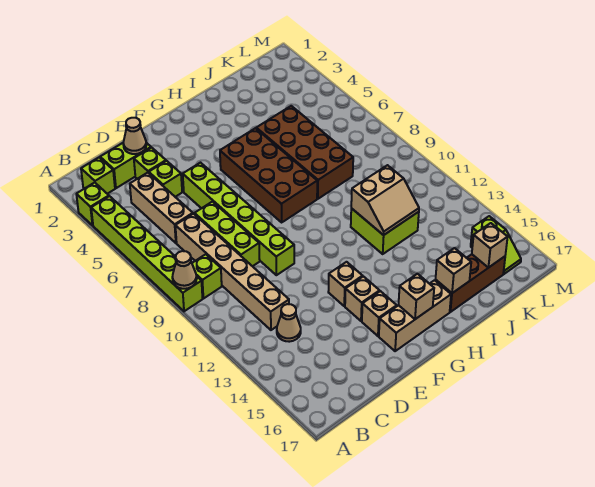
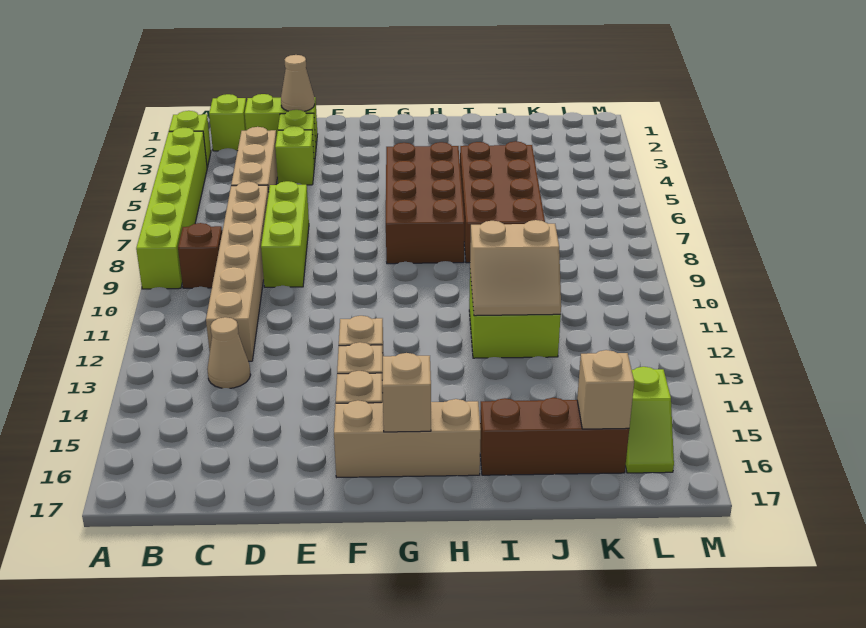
tan 1x1 cone [172,251,197,289] -> none
lime 1x1 brick [192,254,222,299] -> brown 1x1 brick [178,223,222,288]
lime 1x6 brick [183,163,294,275] -> none
tan 1x1 brick [436,248,471,293] -> none

